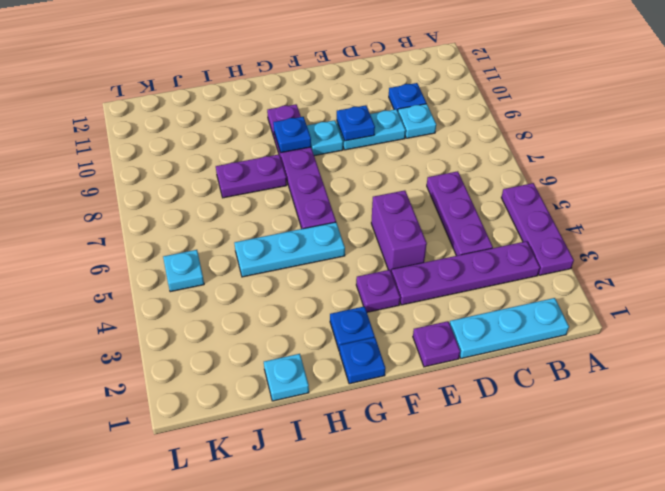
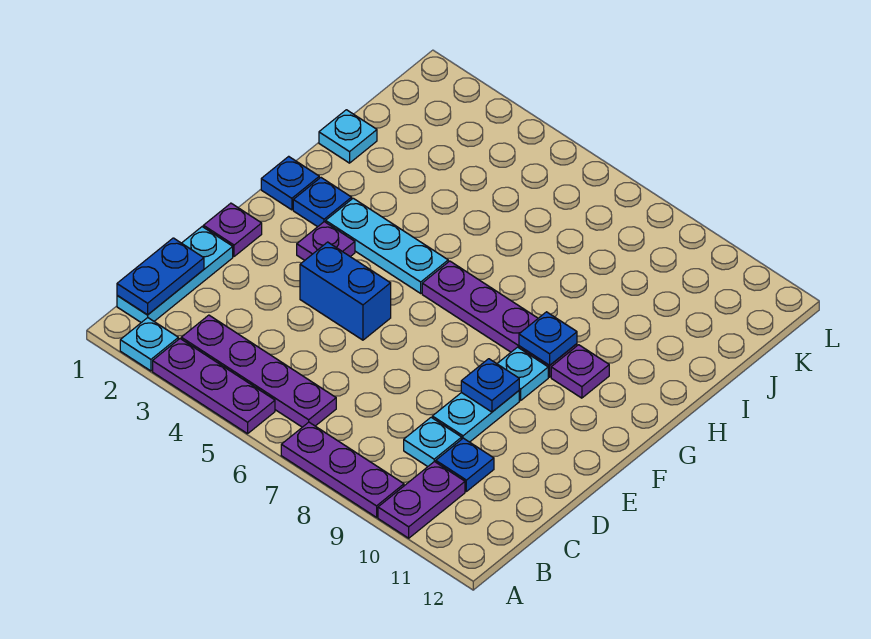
none -> blue 1x2 plate [117,238,204,315]
purple 1x4 plate [392,241,540,305] -> purple 1x4 plate turned to [181,315,336,427]
purple 1x3 plate [427,171,493,256] -> purple 1x3 plate moved to [281,422,404,517]
purple 1x2 brick [371,190,427,273] -> blue 1x2 brick [300,242,391,340]
cyan 1x3 plate [234,222,345,277] -> cyan 1x3 plate turned to [326,198,448,293]
purple 1x2 plate [216,155,287,198] -> purple 1x2 plate moved to [378,462,465,538]
cyan 1x1 plate [163,250,204,292] -> cyan 1x1 plate moved to [120,318,178,371]

